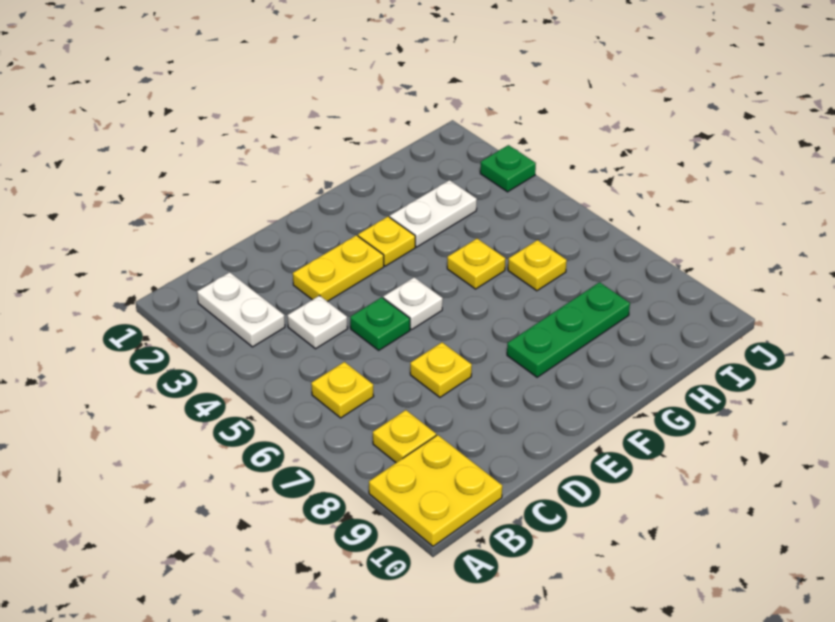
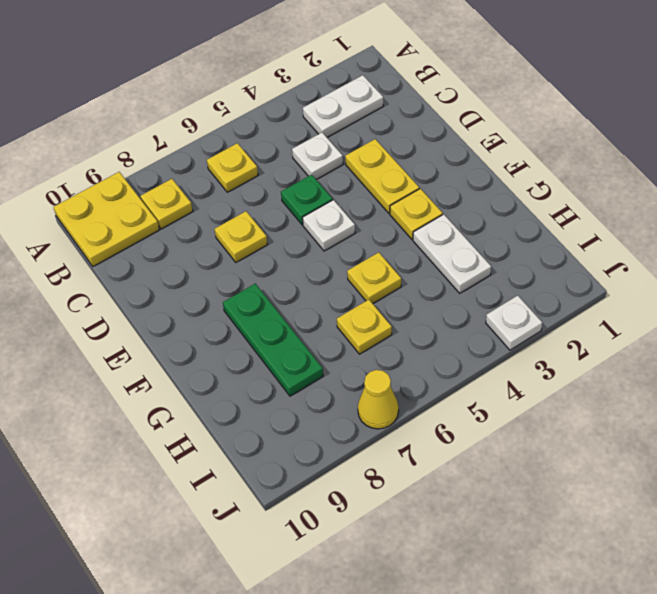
green 1x1 plate [480,145,536,192] -> white 1x1 plate [486,295,542,350]
none -> yellow 1x1 cone [358,370,399,429]

